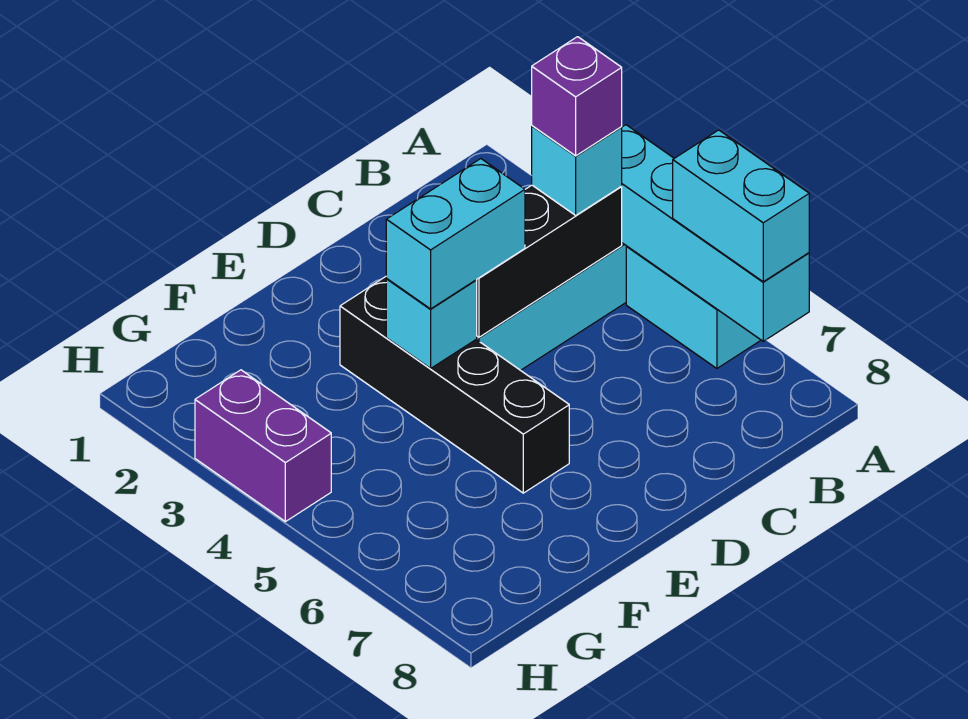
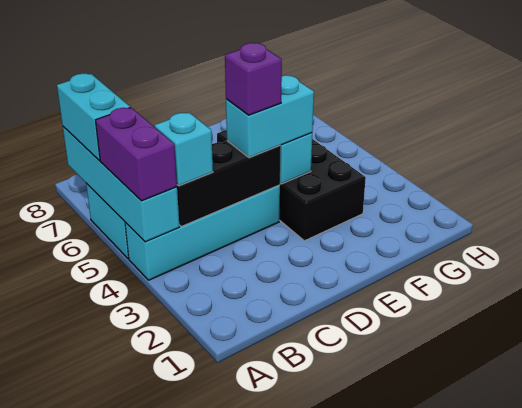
purple 1x1 brick [532,37,622,156] -> purple 1x1 brick moved to [225,43,282,115]
black 1x4 brick [340,277,569,493] -> black 2x4 brick [217,130,366,241]
purple 1x2 brick [195,370,331,522] -> purple 1x2 brick moved to [96,108,177,201]

